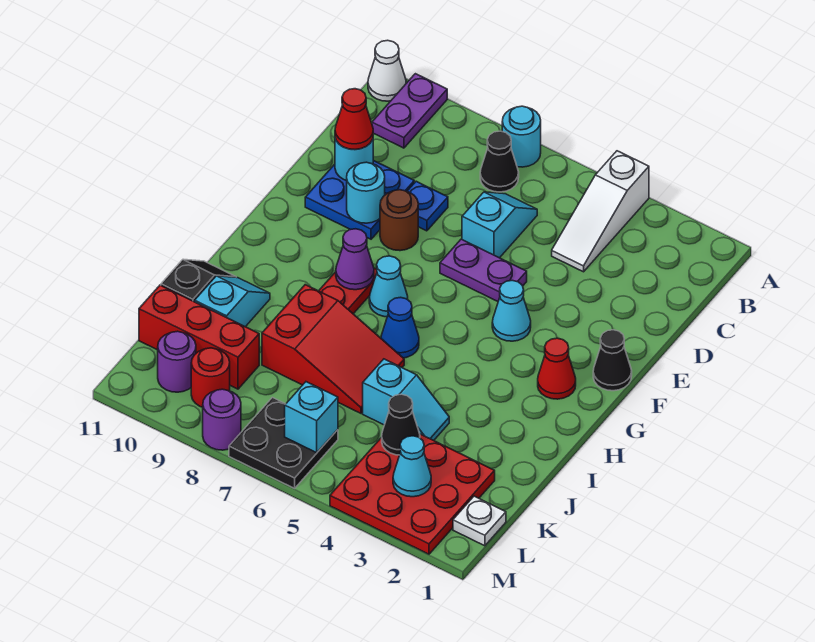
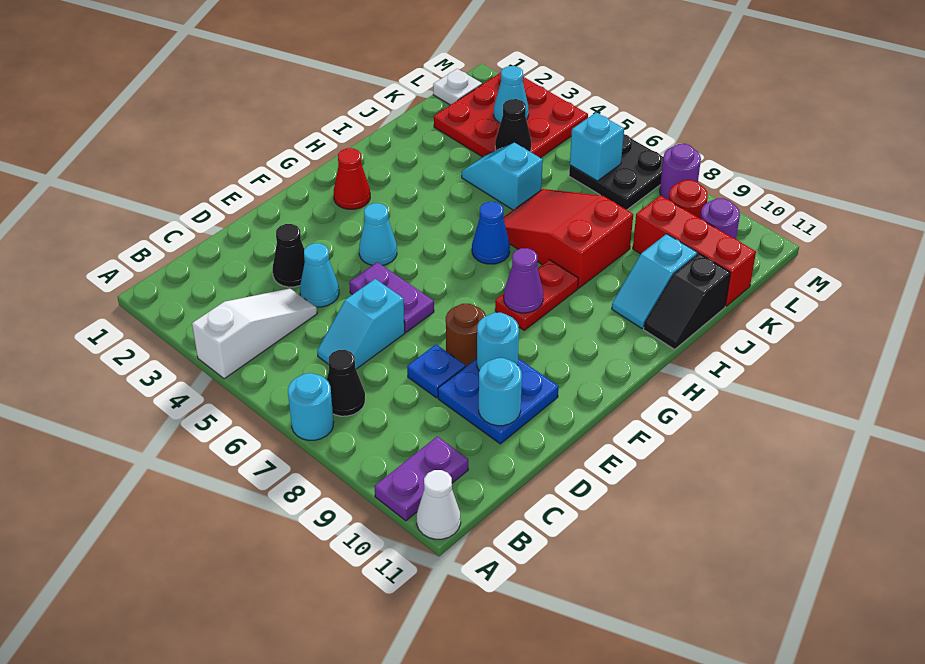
red 1x1 cone [335,89,373,150] -> none
black 1x1 cone [593,330,632,391] -> black 1x1 cone moved to [272,224,305,287]
cyan 1x1 cone [369,256,408,317] -> cyan 1x1 cone moved to [300,243,339,307]

